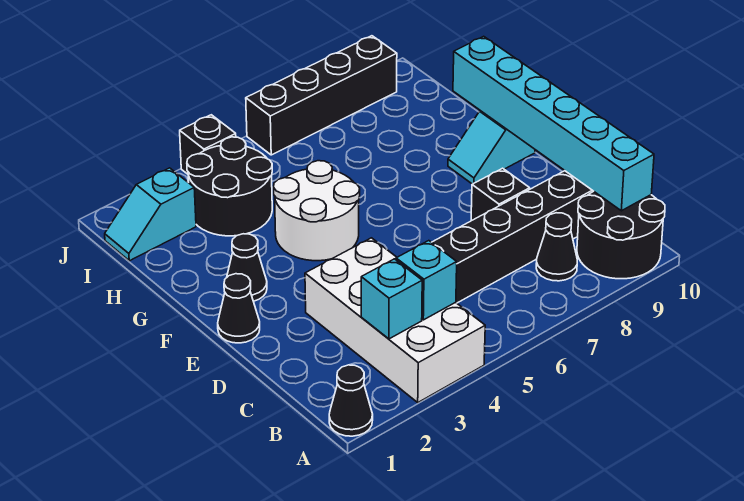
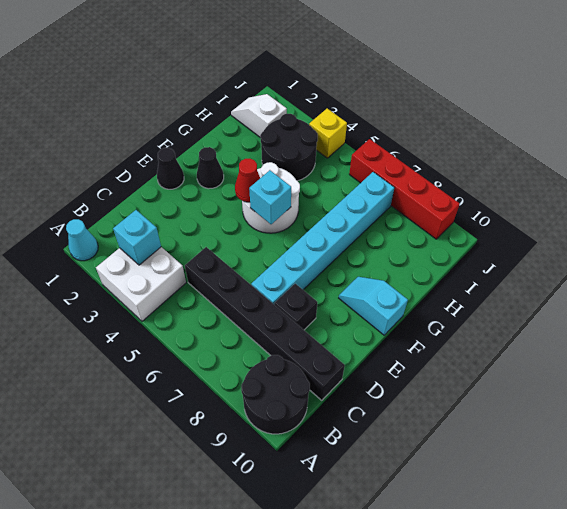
black 1x1 cone [329,365,373,436] -> cyan 1x1 cone [66,219,98,261]
white 2x4 brick [305,238,485,402] -> white 2x2 brick [96,247,186,321]
cyan 1x1 brick [396,241,457,320] -> cyan 1x1 brick moved to [249,170,291,224]
black 1x1 cone [536,213,577,281] -> none
cyan 1x6 brick [453,36,654,211] -> cyan 1x6 brick moved to [251,172,395,304]
none -> red 1x1 cone [235,159,260,202]
cyan 1x2 slope [105,168,196,261] -> white 1x2 slope [231,94,287,138]
black 1x1 brick [180,115,236,174] -> yellow 1x1 brick [309,109,347,158]
black 1x4 brick [246,36,397,155] -> red 1x4 brick [349,139,460,239]

